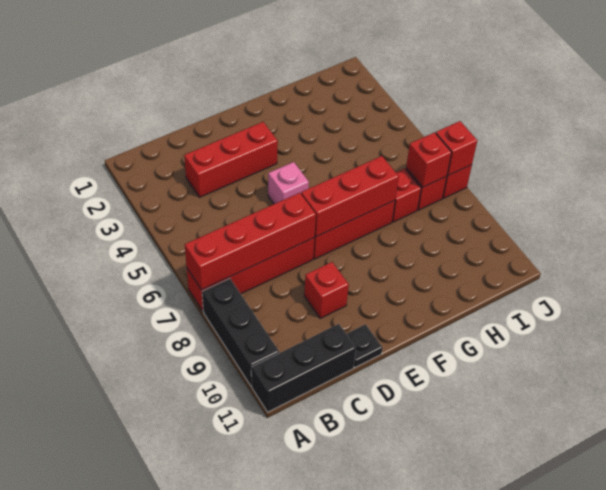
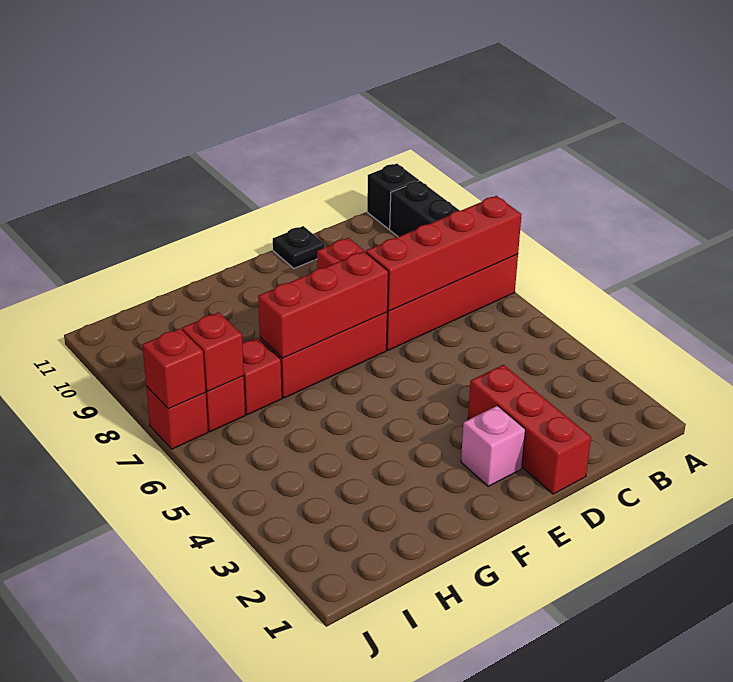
black 1x3 brick [251,324,356,412] -> black 1x1 brick [367,163,419,229]
red 1x3 brick [184,122,278,197] -> red 1x3 brick turned to [468,365,591,494]
pink 1x1 brick [268,162,309,204] -> pink 1x1 brick moved to [461,406,525,486]

